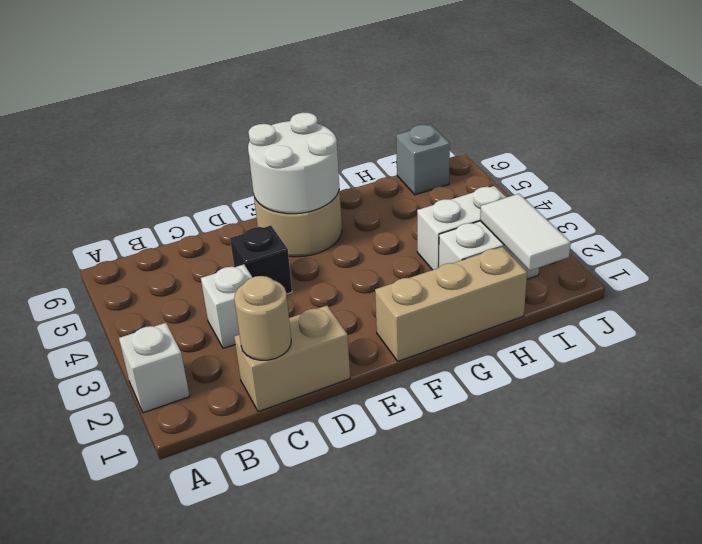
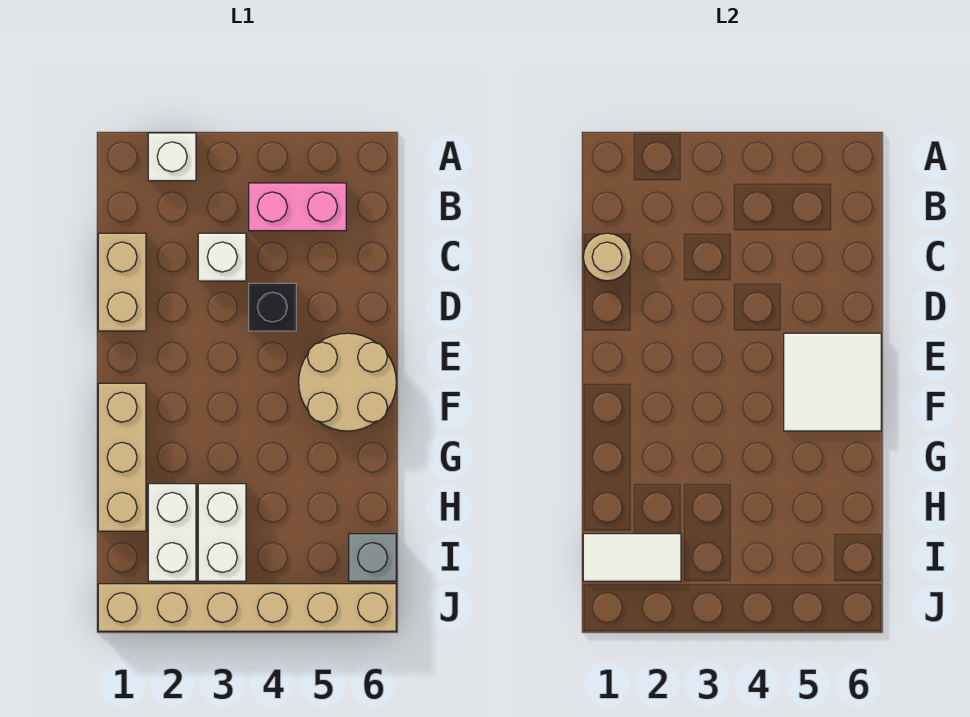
none -> pink 1x2 brick [249,183,346,231]
white 2x2 round brick [248,113,339,214] -> white 2x2 tile [784,333,881,431]
none -> tan 1x6 brick [98,584,396,631]

